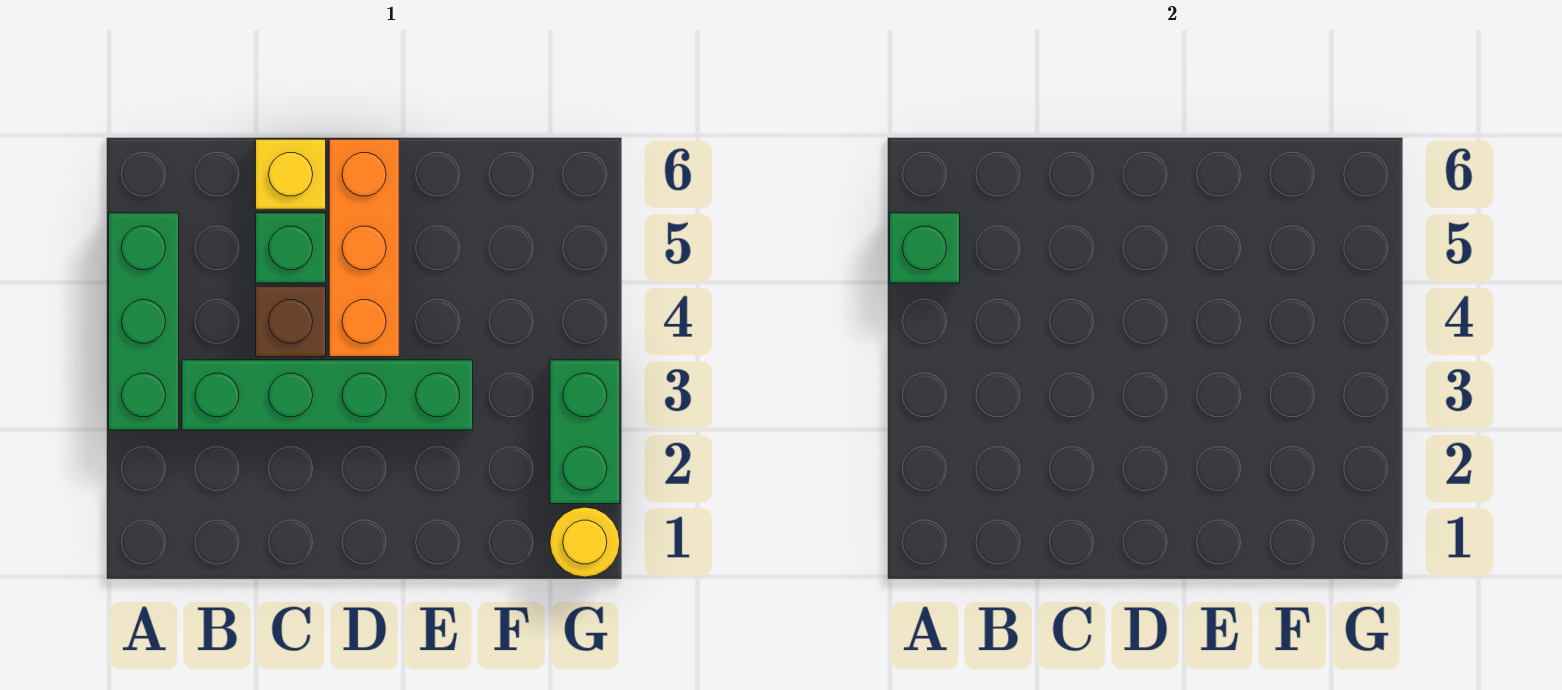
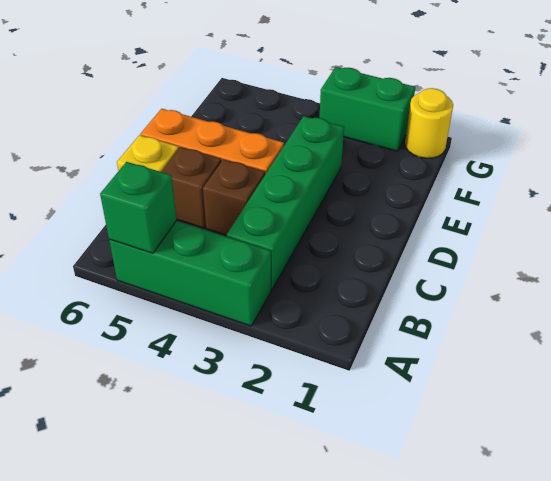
green 1x1 brick [256,213,326,283] -> brown 1x1 brick [162,147,221,228]

